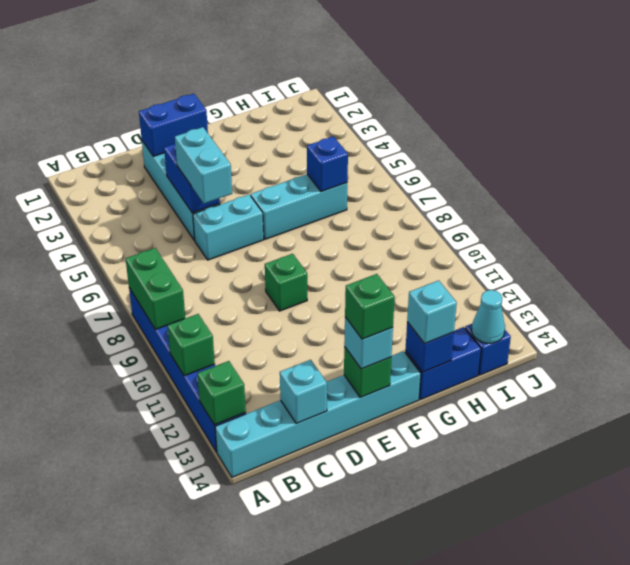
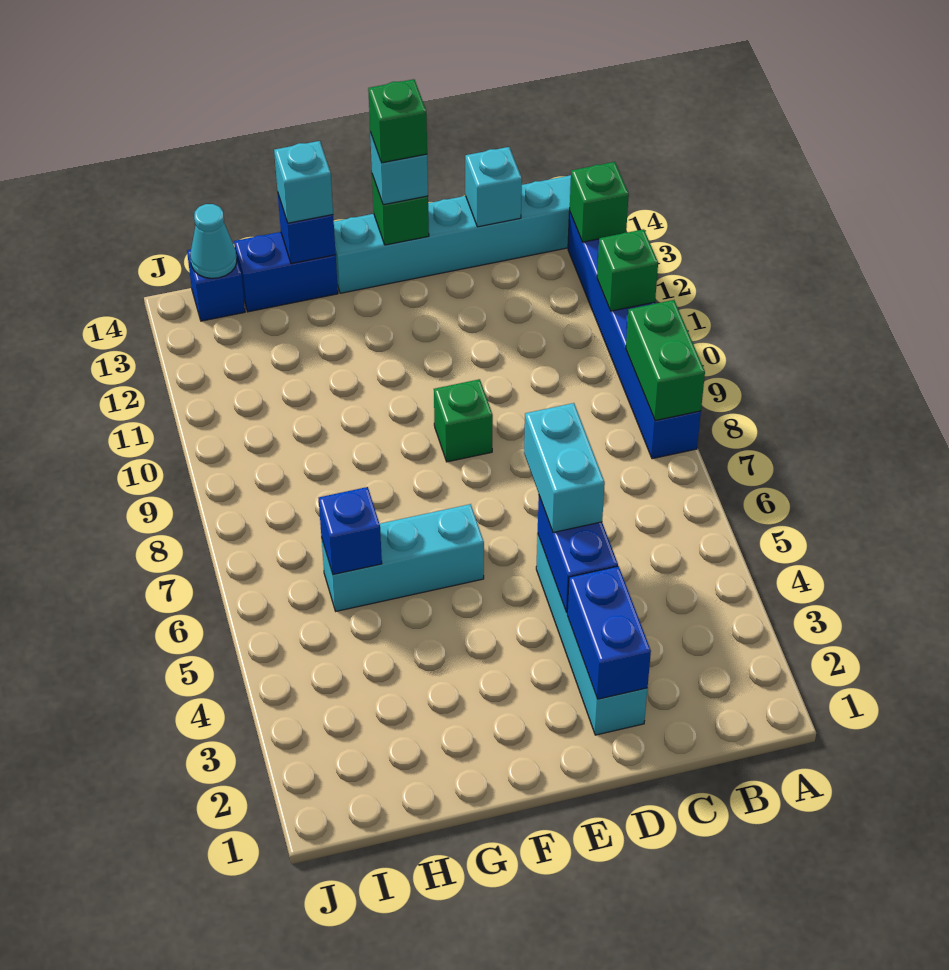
blue 1x2 brick [139,94,208,156] -> blue 1x2 brick turned to [567,566,651,699]
cyan 1x2 brick [193,195,264,260] -> none

